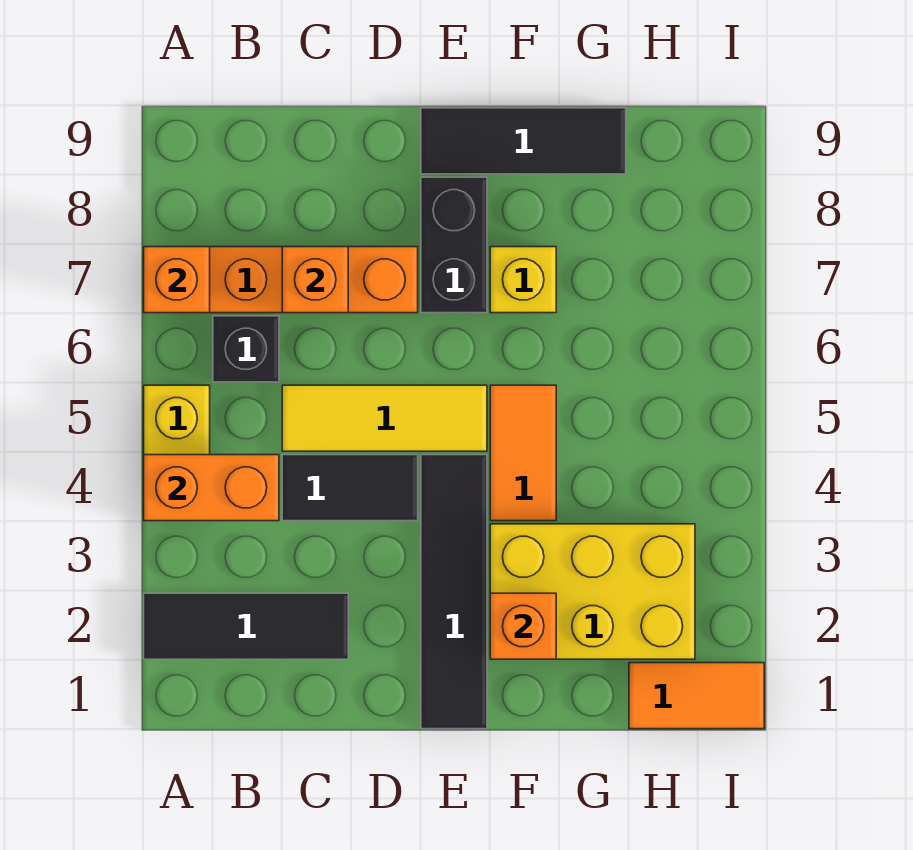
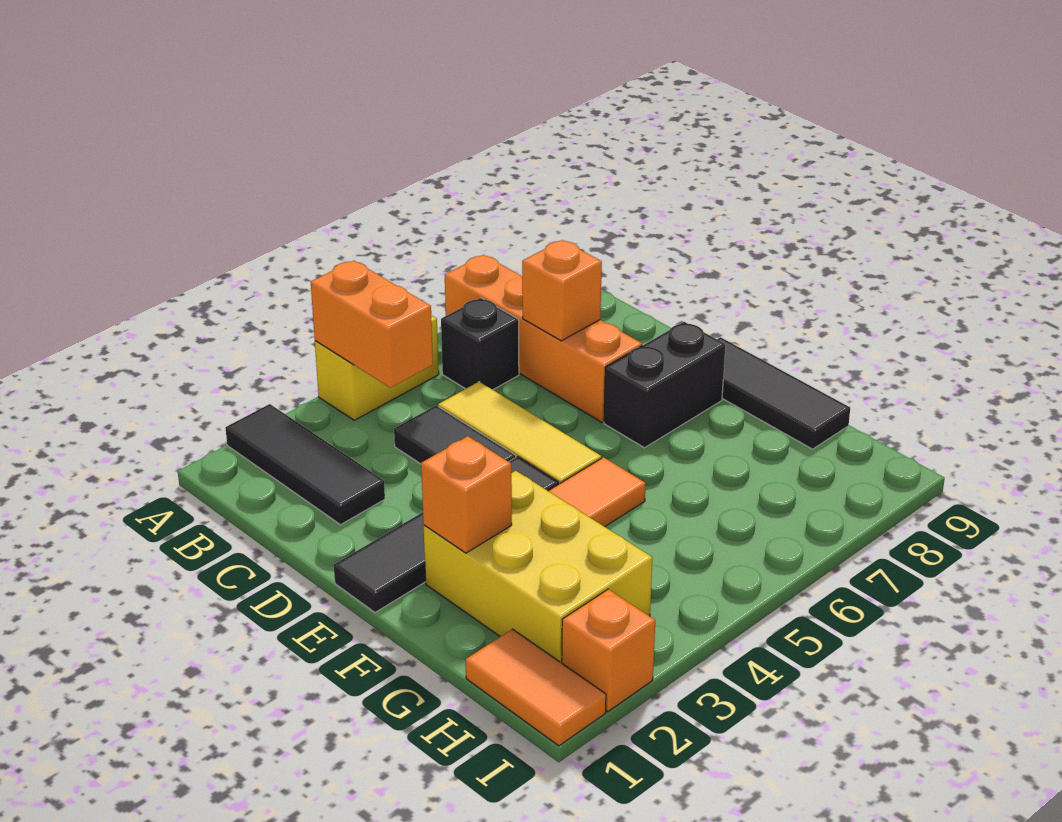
orange 1x1 brick [144,247,210,313] -> orange 1x1 brick moved to [562,589,655,712]
yellow 1x1 brick [490,247,556,313] -> none

